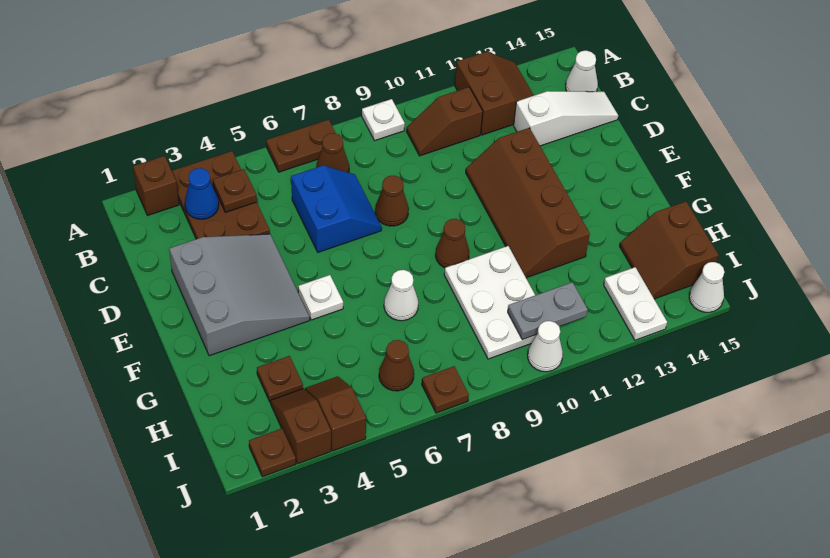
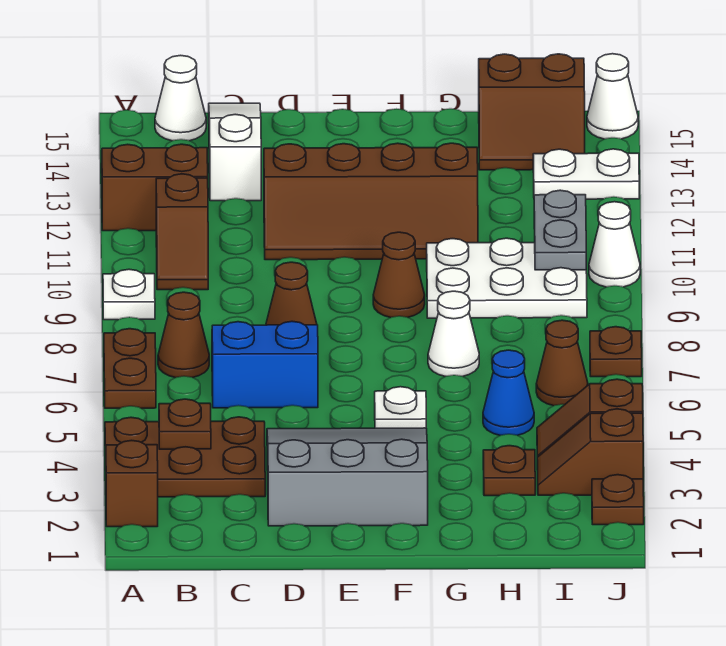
blue 1x1 cone [185,168,219,219] -> blue 1x1 cone moved to [483,350,534,435]

